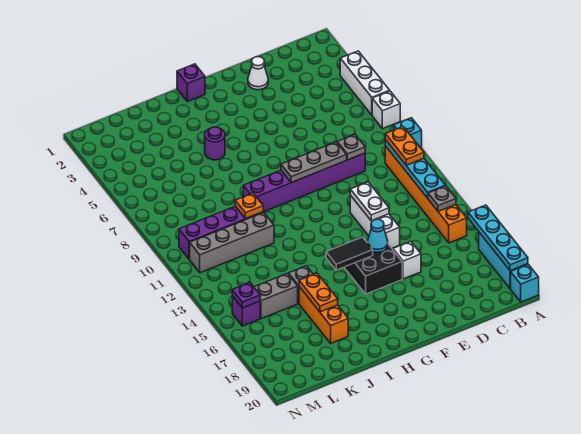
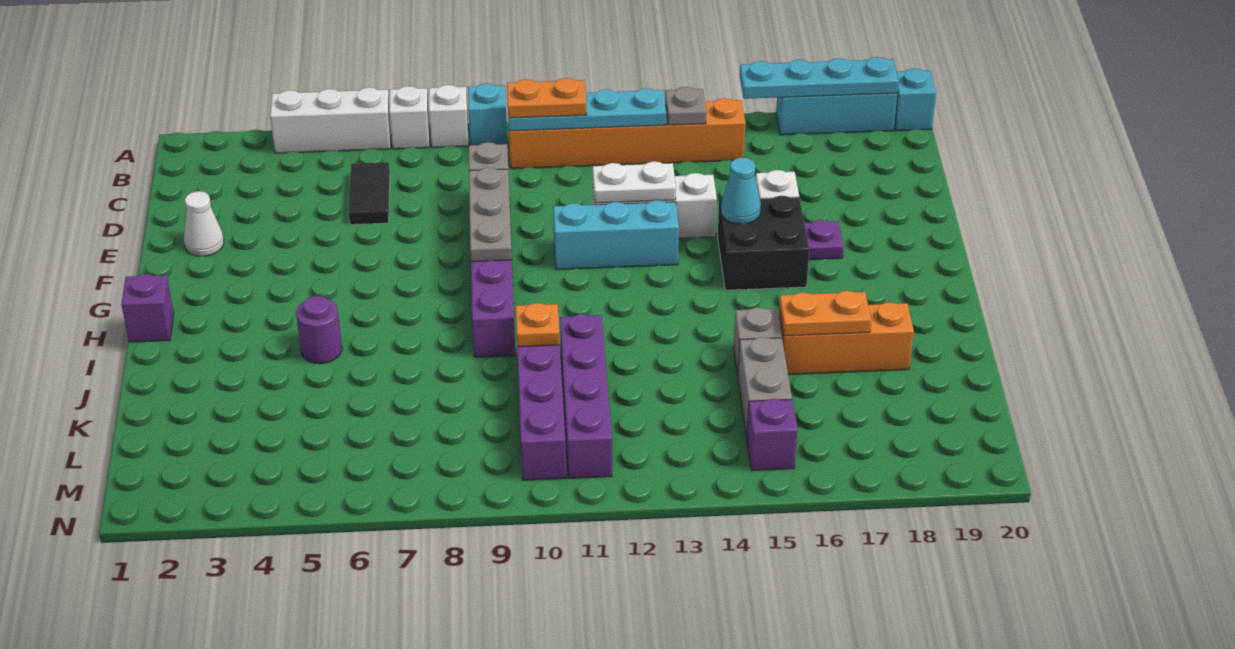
none -> white 1x1 brick [429,85,469,148]
none -> cyan 1x3 brick [553,200,679,270]
black 1x2 tile [326,237,373,270] -> black 1x2 tile moved to [349,162,390,225]
grey 1x4 brick [190,212,274,273] -> purple 1x4 brick [560,314,612,478]
purple 1x1 plate [232,283,260,308] -> purple 1x1 plate moved to [804,220,844,260]

